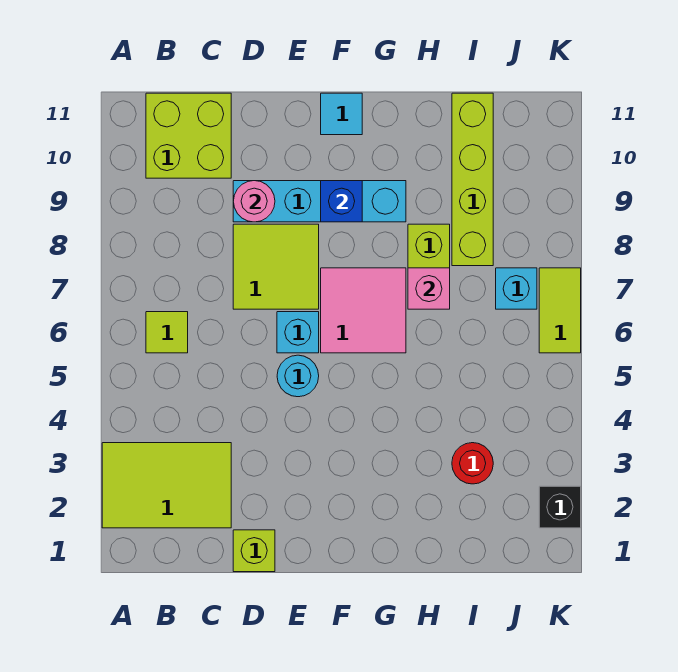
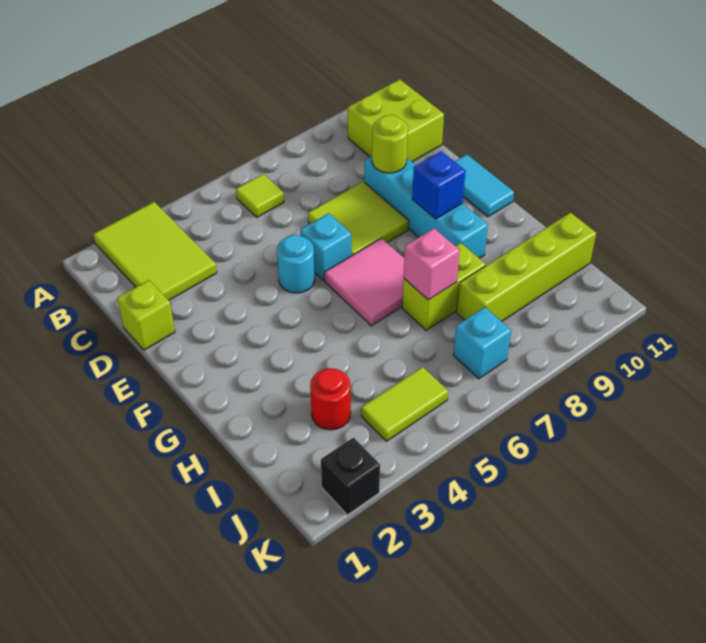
pink 1x1 round brick [233,181,275,222] -> lime 1x1 round brick [372,115,408,173]
cyan 1x1 tile [321,93,362,135] -> cyan 1x2 tile [455,155,514,217]
lime 1x2 tile [539,268,581,353] -> lime 1x2 tile moved to [361,367,448,441]

